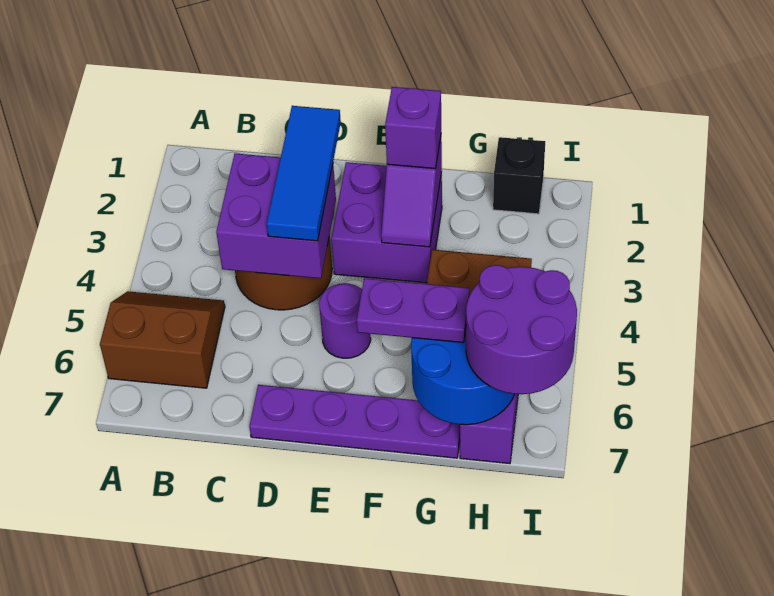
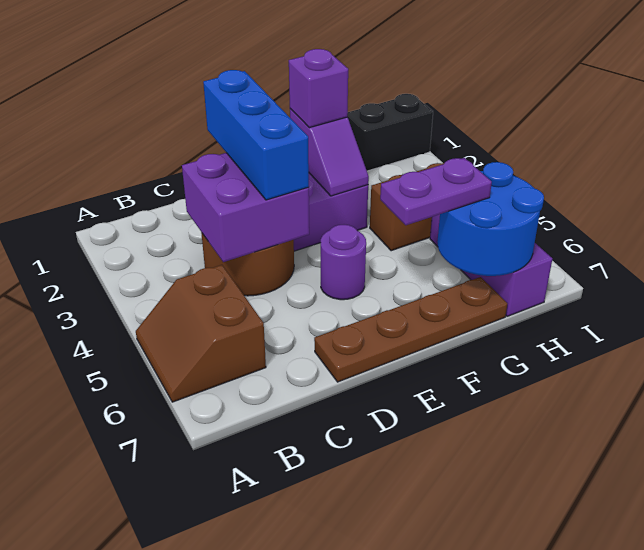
brown 2x2 slope [100,291,225,388] -> brown 2x2 slope turned to [136,265,266,402]
blue 1x3 tile [267,106,341,241] -> blue 1x3 brick [203,70,309,200]
purple 1x4 plate [249,385,460,458] -> brown 1x4 plate [314,277,507,382]
black 1x1 brick [493,137,545,214] -> black 1x2 brick [347,94,433,171]
purple 2x2 round brick [466,265,577,394] -> none

